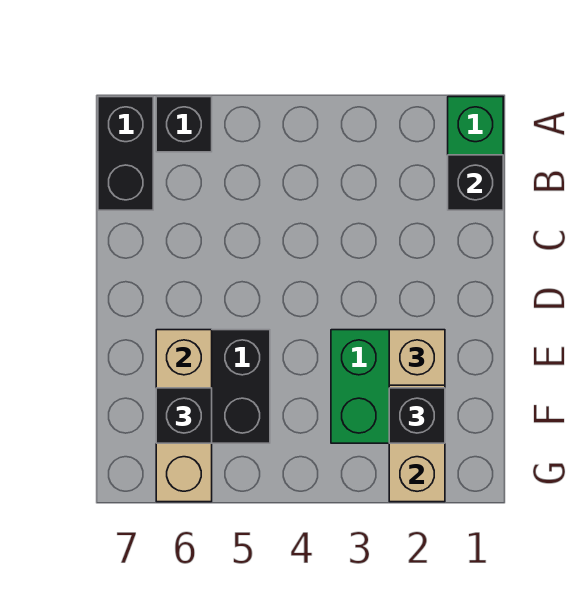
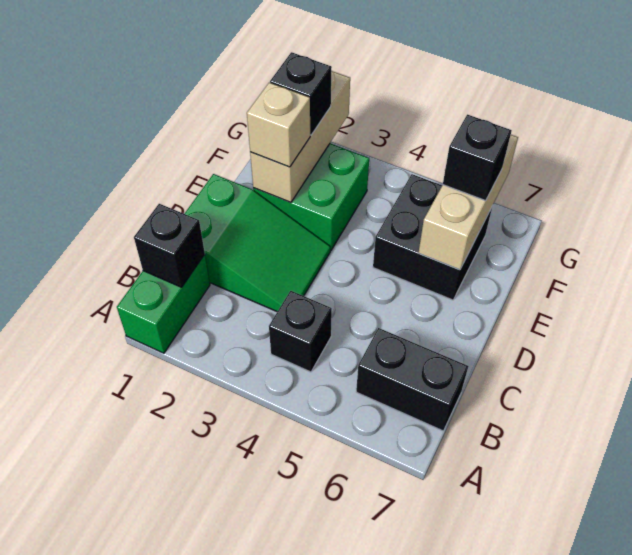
black 1x1 brick [156,97,212,152] -> black 1x1 brick moved to [269,291,332,372]
black 1x2 brick [98,97,153,210] -> black 1x2 brick turned to [356,328,468,431]
none -> green 2x3 slope [184,174,330,312]

